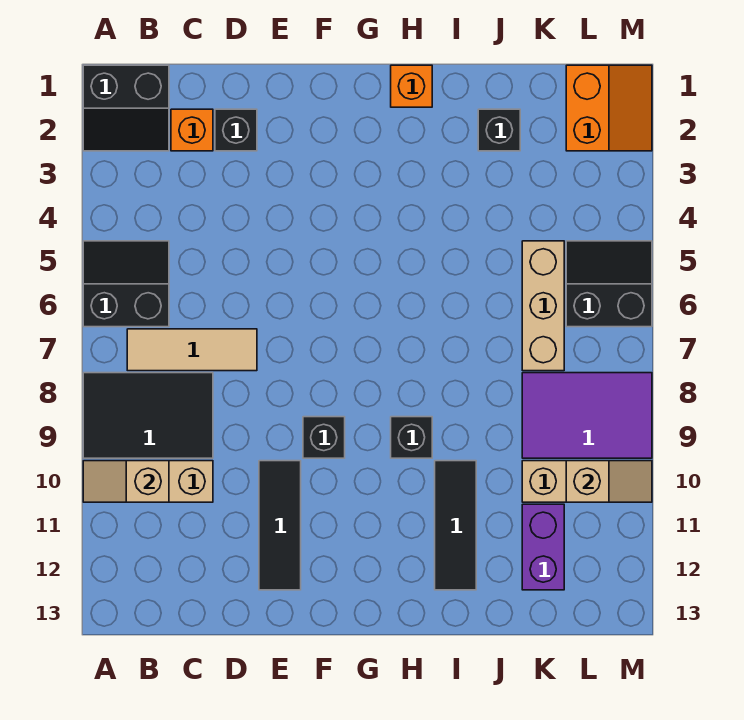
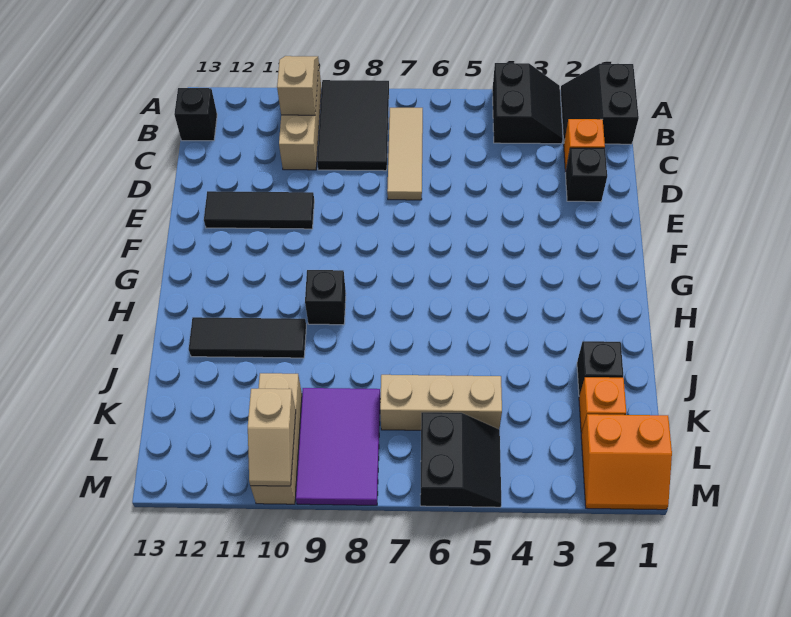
black 2x2 slope [83,241,169,327] -> black 2x2 slope moved to [492,63,563,144]
black 1x1 brick [303,417,345,458] -> black 1x1 brick moved to [174,88,217,141]
orange 1x1 brick [391,65,432,107] -> orange 1x1 brick moved to [579,377,626,432]
purple 1x2 brick [522,504,564,590] -> none

